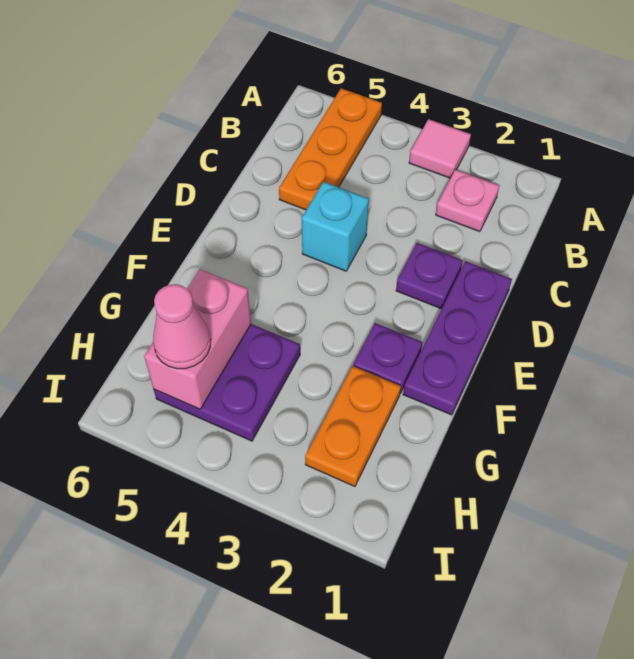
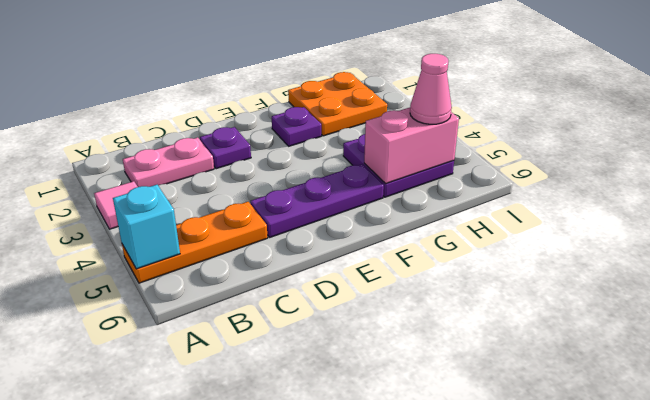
pink 1x1 plate [436,169,500,232] -> pink 1x2 plate [123,138,214,187]
purple 1x3 plate [403,261,512,415] -> purple 1x3 plate moved to [250,164,384,237]
cyan 1x1 brick [302,182,369,271] -> cyan 1x1 brick moved to [113,185,180,269]
orange 1x2 plate [305,366,401,487] -> orange 2x2 plate [288,72,387,136]

